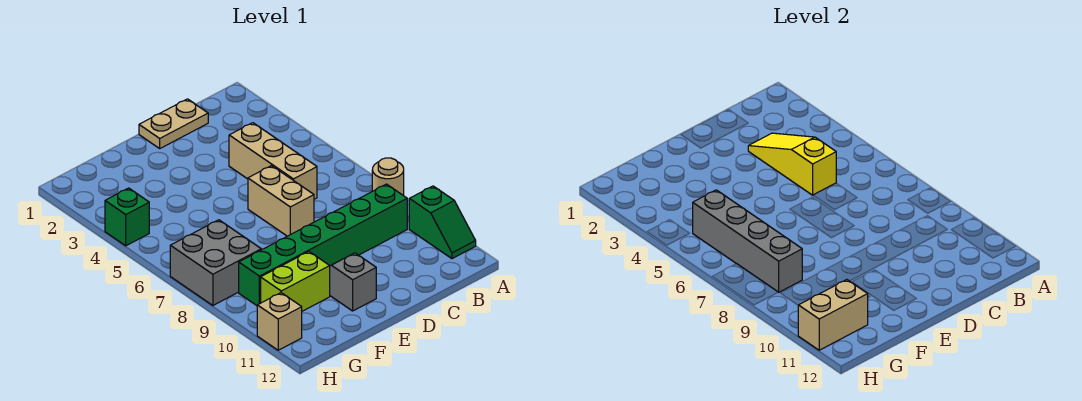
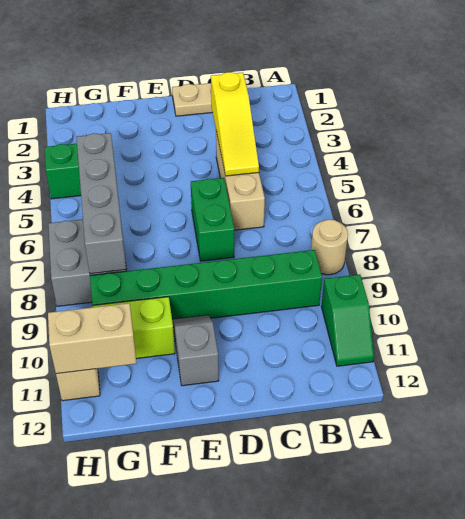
yellow 1x3 slope [748,133,836,195] -> yellow 1x3 slope turned to [211,72,259,176]
tan 1x2 brick [248,166,314,236] -> green 1x2 brick [191,178,234,261]

